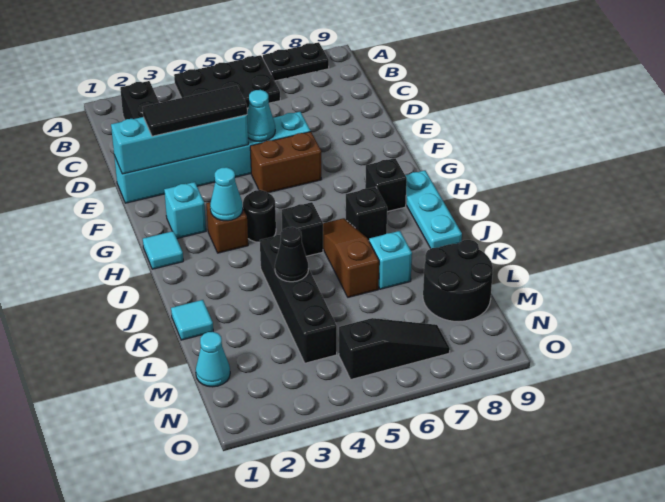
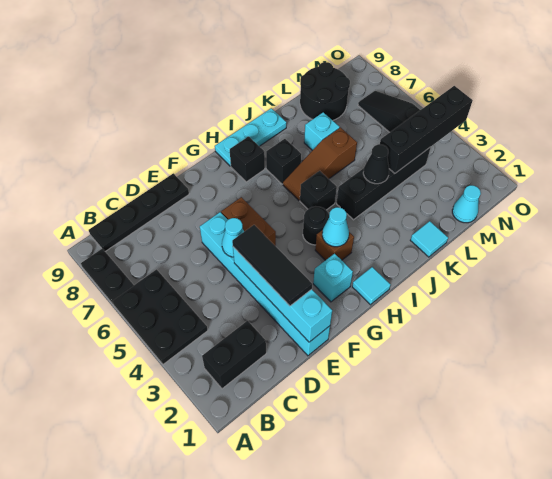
none -> black 1x4 plate [89,173,189,251]
none -> black 1x4 brick [380,86,473,173]

